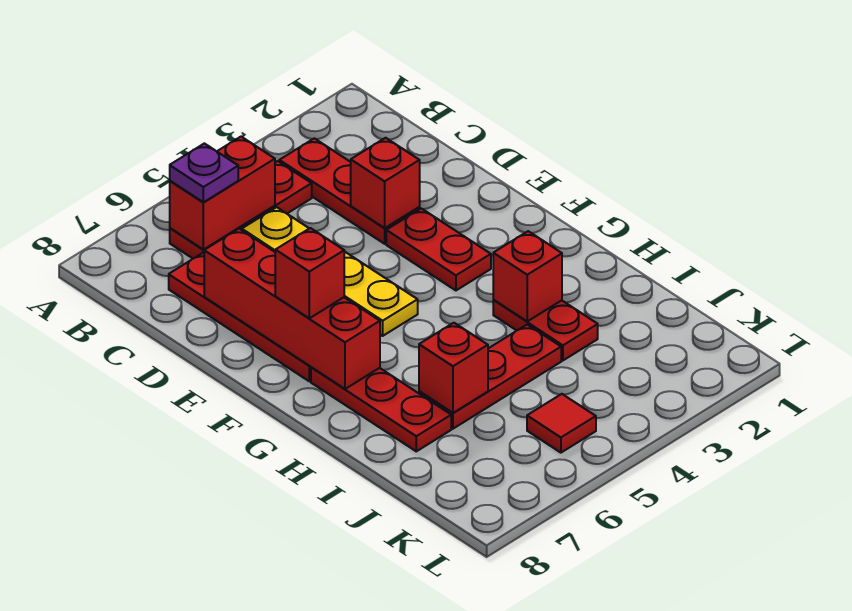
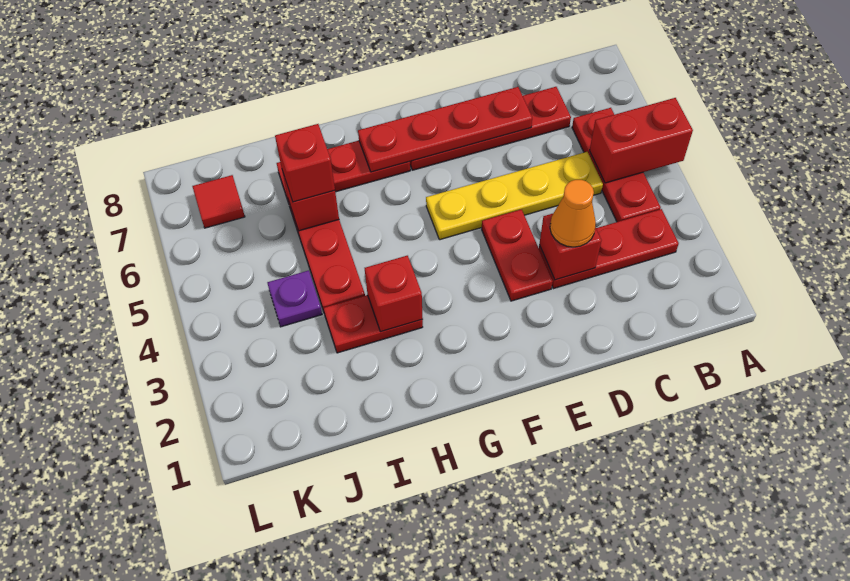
red 1x2 brick [170,137,275,250] -> red 1x2 brick turned to [590,98,693,183]
purple 1x1 plate [170,143,238,202] -> purple 1x1 plate moved to [267,270,322,327]
none -> orange 1x1 cone [550,180,596,247]
red 1x4 brick [204,229,380,389] -> red 1x4 plate [358,87,532,172]
red 1x2 plate [386,208,491,290] -> red 1x2 plate turned to [482,209,553,301]
red 1x1 brick [275,228,344,318] -> red 1x1 brick moved to [275,124,335,202]
red 1x1 tile [527,394,596,453] -> red 1x1 tile moved to [192,175,245,228]

